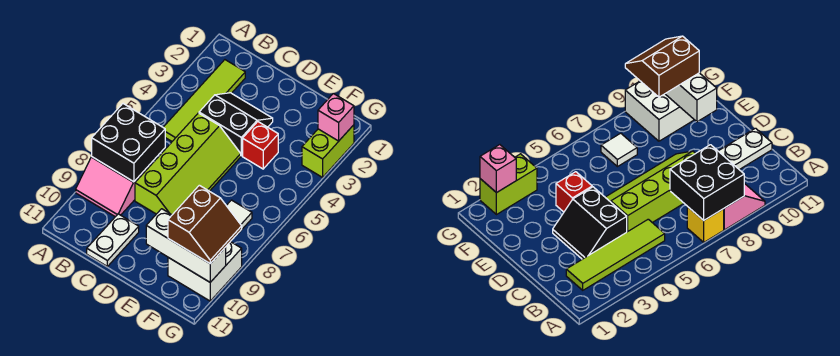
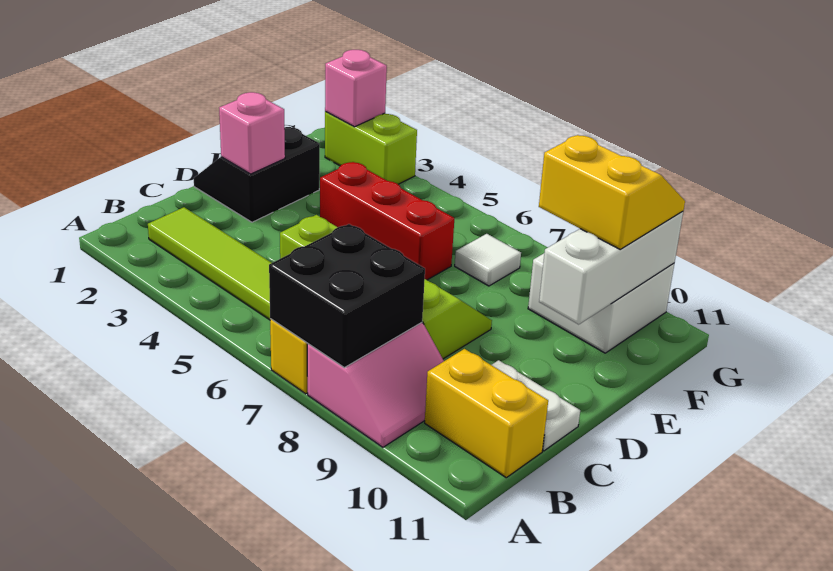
none -> yellow 1x2 brick [425,349,548,478]
black 2x2 slope [199,93,273,156] -> black 2x2 slope moved to [194,127,320,222]
none -> pink 1x1 brick [219,92,285,174]
red 1x1 brick [243,122,278,169] -> red 1x3 brick [320,162,454,280]
brown 2x2 slope [168,185,242,264] -> yellow 2x2 slope [539,135,685,249]

